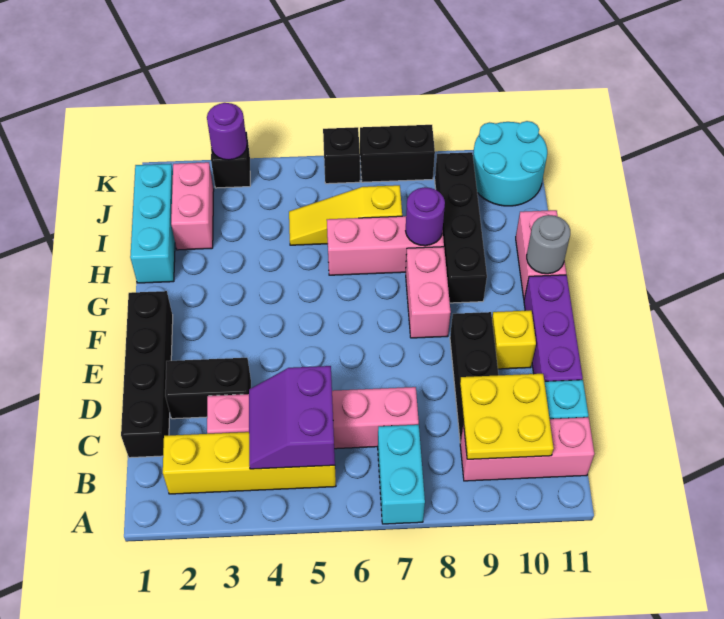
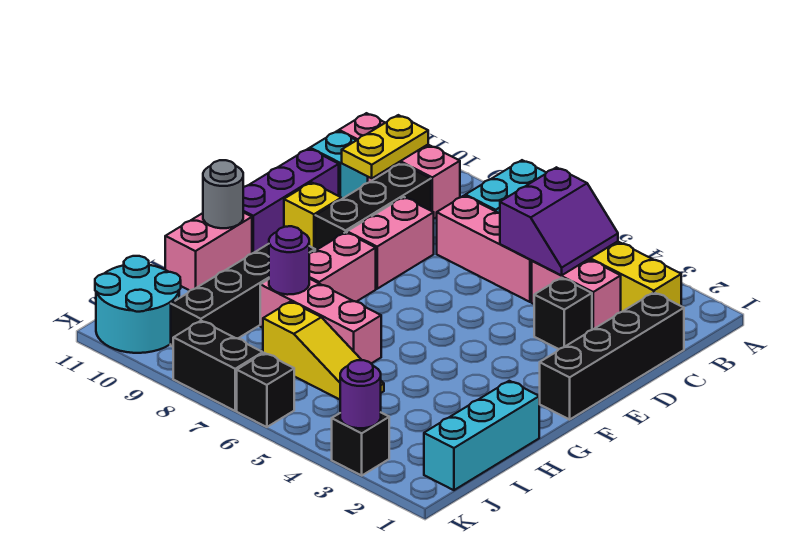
yellow 2x2 plate [460,374,554,459] -> yellow 1x2 plate [342,115,428,178]
black 1x2 brick [165,358,251,419] -> black 1x1 brick [534,278,592,349]
pink 1x2 brick [171,162,214,250] -> pink 1x2 brick moved to [347,197,434,289]

